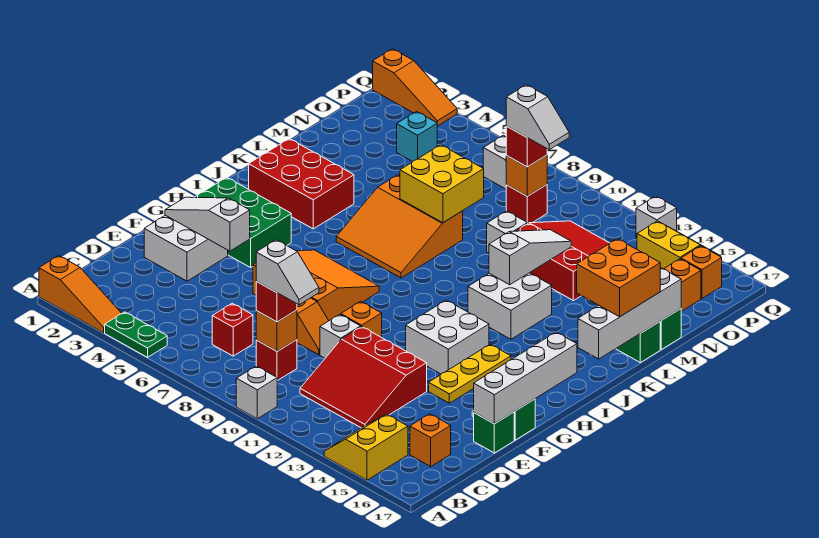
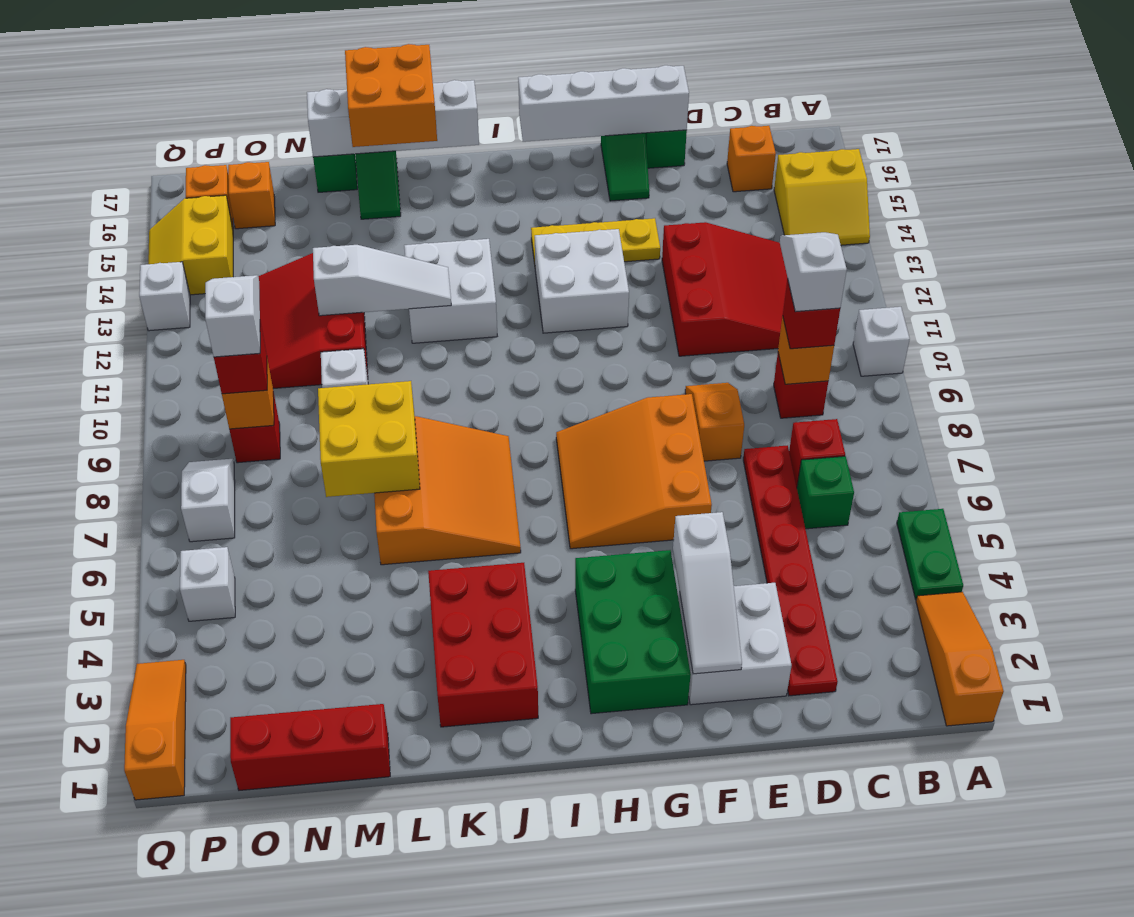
none -> green 1x1 brick [797,456,854,529]
none -> red 1x6 plate [743,445,838,696]
white 1x1 brick [320,314,361,358] -> white 1x1 brick moved to [180,547,235,621]
orange 1x1 brick [341,301,382,337] -> none
white 1x3 slope [489,230,571,285] -> white 1x3 slope turned to [313,245,451,316]
none -> red 1x3 brick [230,704,390,790]
cyan 1x1 brick [397,112,437,162] -> none

